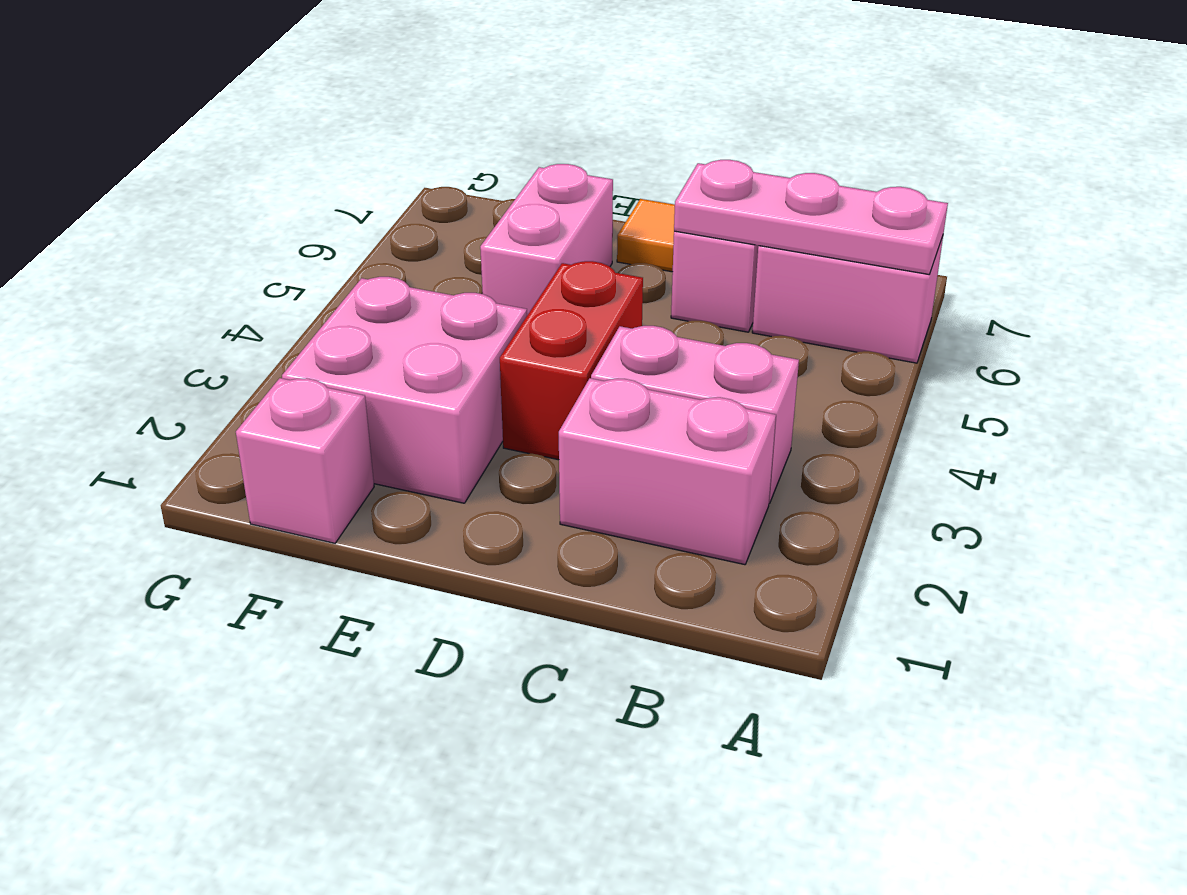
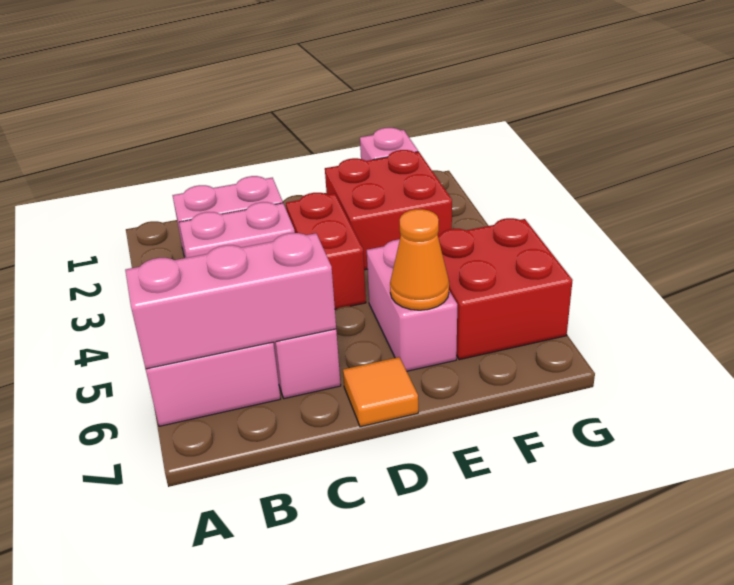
pink 1x3 plate [674,160,948,275] -> pink 1x3 brick [125,233,336,369]
pink 2x2 brick [282,277,527,503] -> red 2x2 brick [325,150,452,270]
none -> orange 1x1 cone [390,209,449,310]
none -> red 2x2 brick [438,218,573,360]

